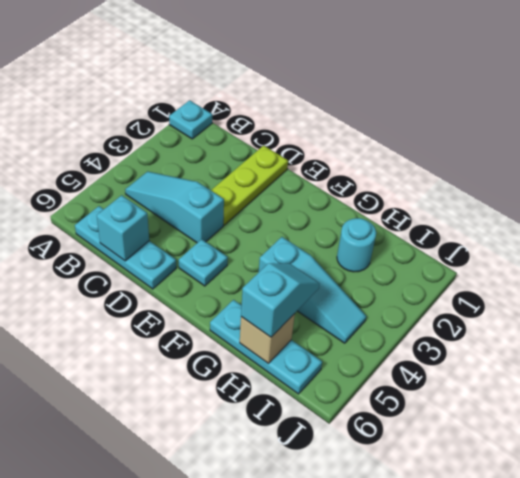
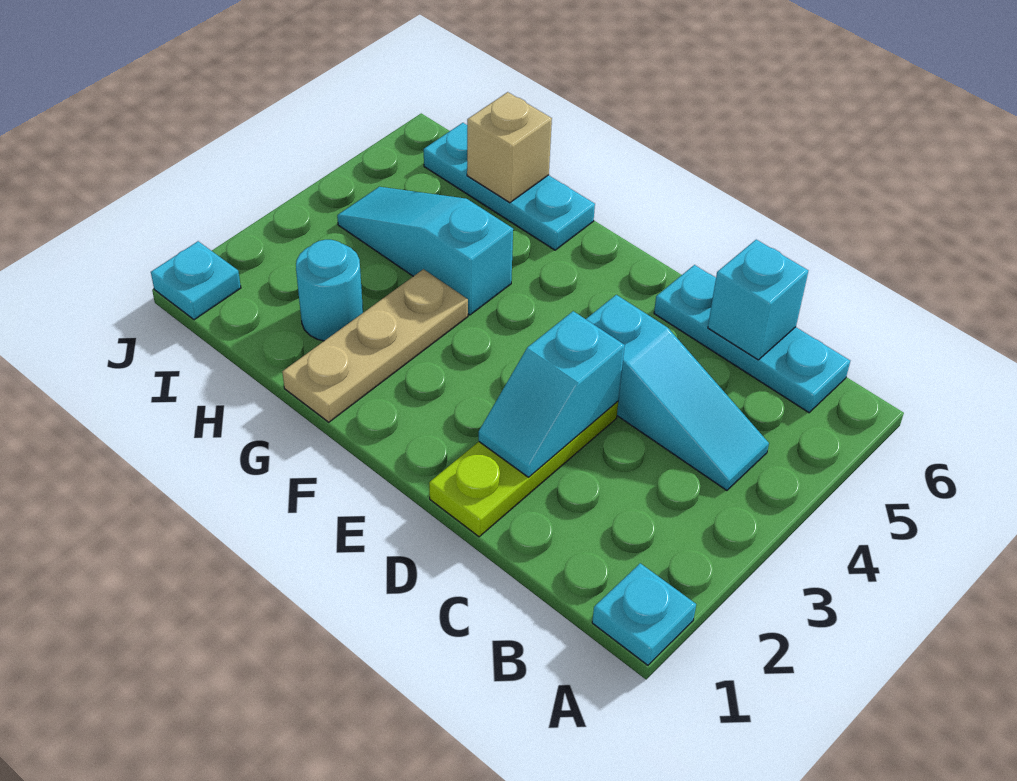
cyan 1x1 plate [179,239,228,286] -> cyan 1x1 plate moved to [151,241,241,320]
none -> tan 1x3 plate [282,269,468,422]
cyan 1x2 slope [241,263,320,337] -> cyan 1x2 slope moved to [479,311,625,477]

